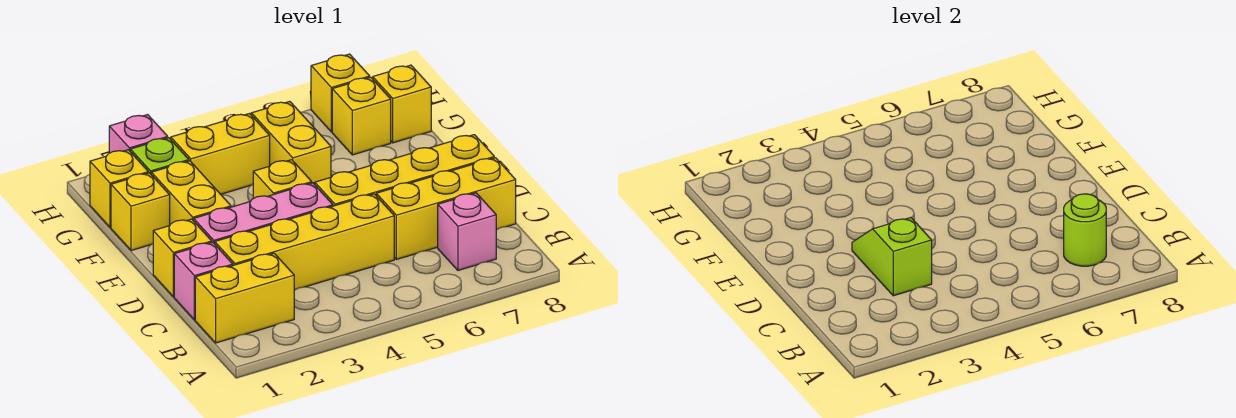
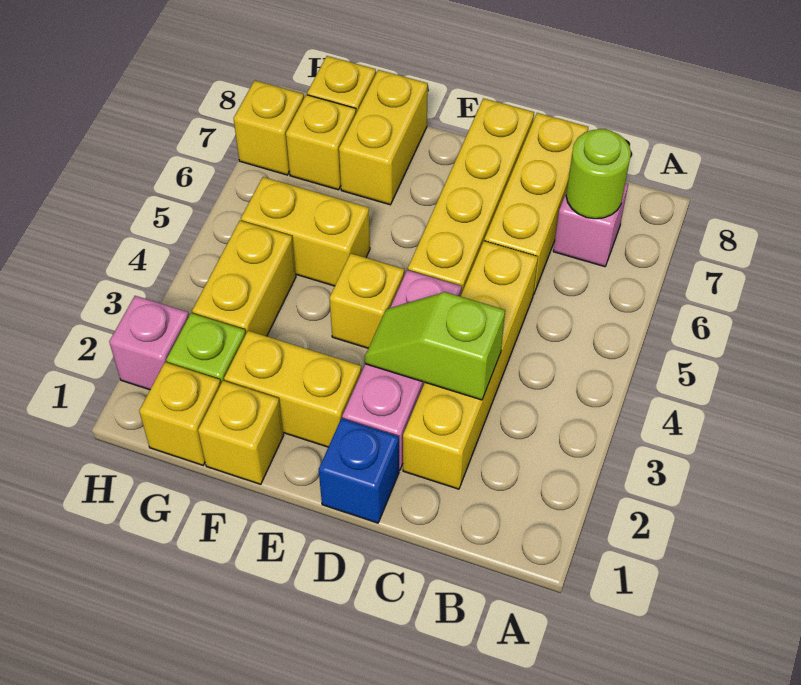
yellow 1x2 brick [195,253,294,343] -> yellow 1x2 brick moved to [339,70,428,205]
pink 1x1 brick [174,242,233,320] -> none
yellow 1x1 brick [153,219,212,297] -> blue 1x1 brick [319,418,399,523]

